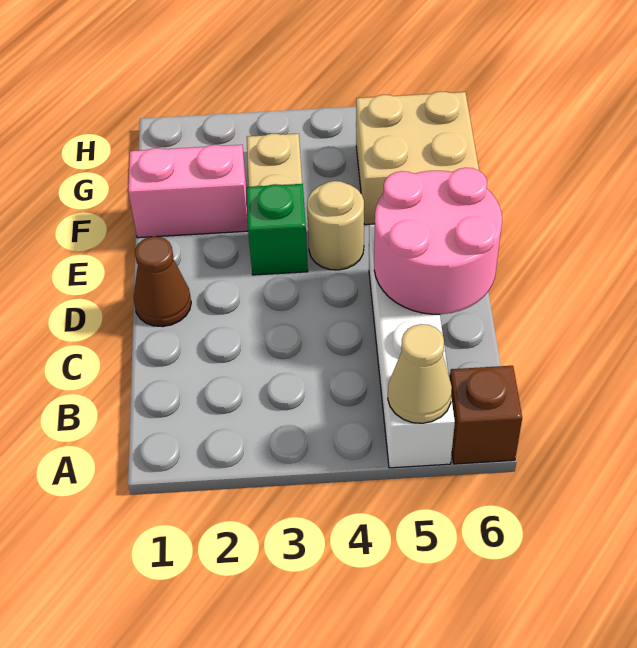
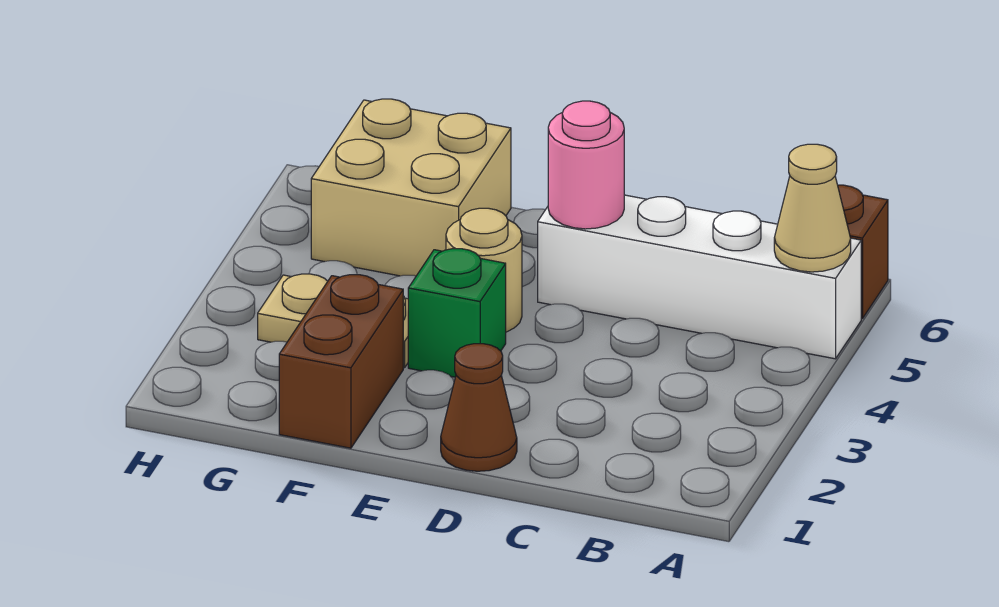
pink 2x2 round brick [374,168,502,314] -> pink 1x1 round brick [548,101,624,229]
pink 1x2 brick [128,145,248,238] -> brown 1x2 brick [279,275,403,448]

